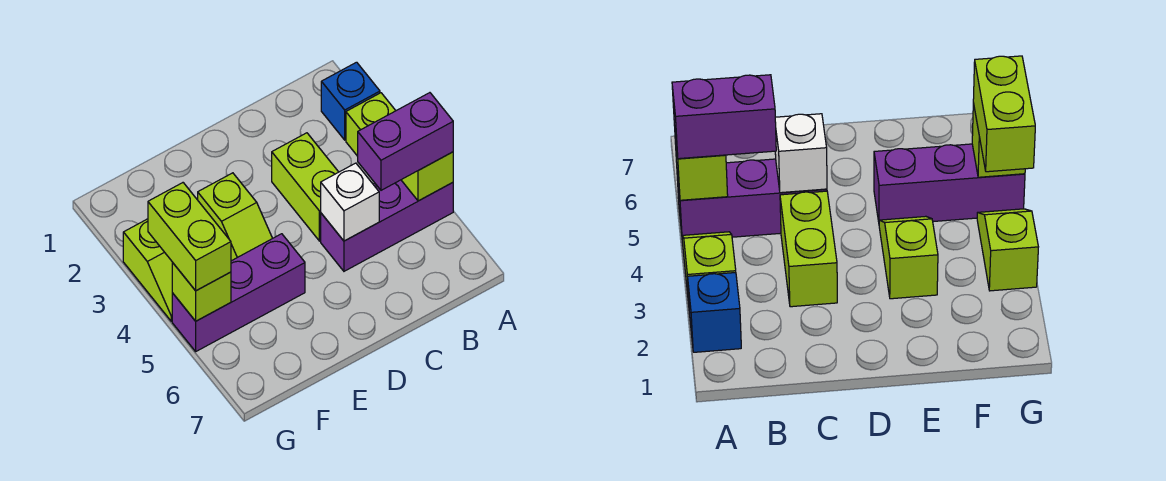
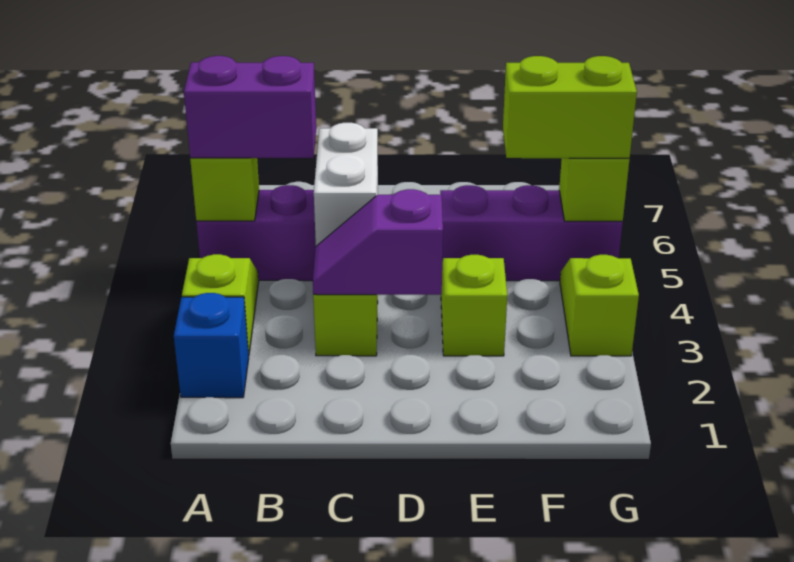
none -> purple 1x2 slope [313,189,443,295]
white 1x1 brick [321,163,379,241] -> white 1x2 brick [314,123,378,246]
lime 1x2 brick [148,183,231,291] -> lime 1x2 brick turned to [503,56,637,158]

